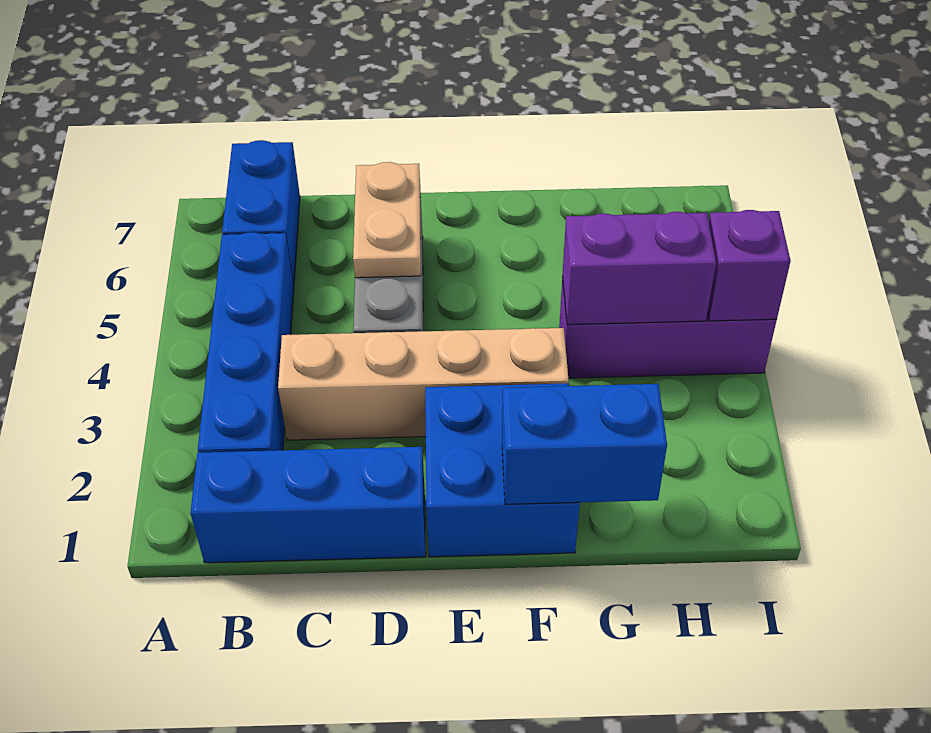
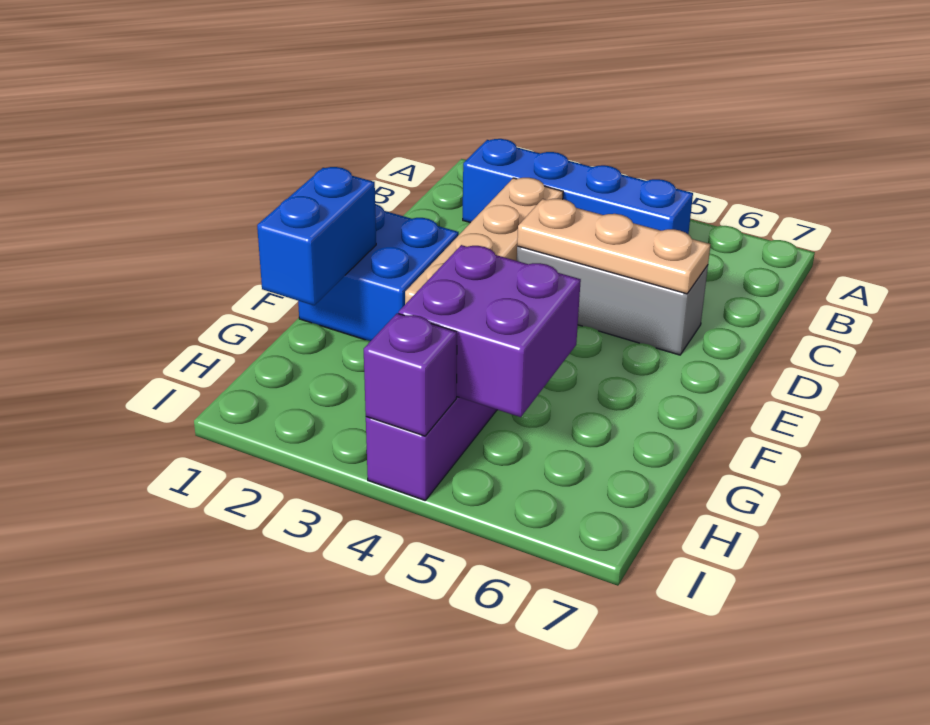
blue 1x3 brick [191,447,426,563] -> none
blue 1x2 brick [222,140,300,284] -> none
tan 1x2 plate [353,162,421,278] -> tan 1x3 plate [517,199,711,294]
purple 1x2 brick [563,212,716,325] -> purple 2x2 brick [399,245,581,417]

